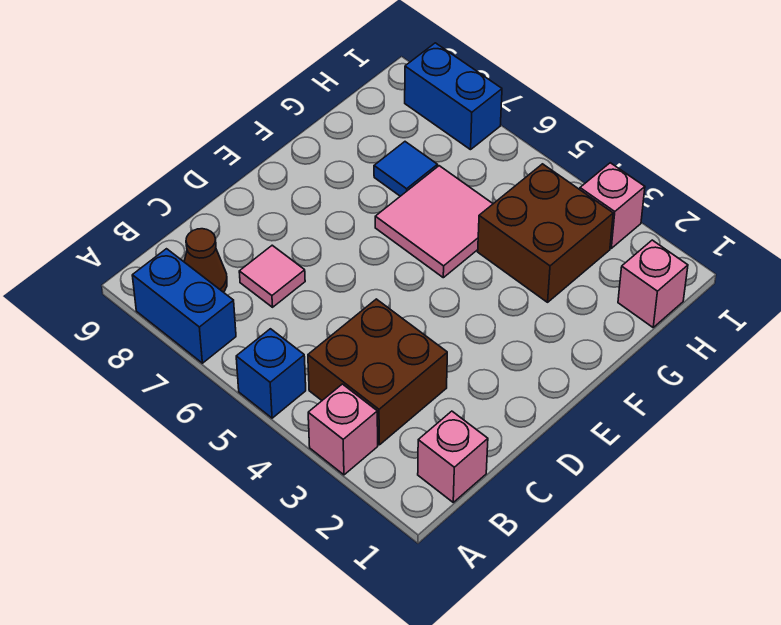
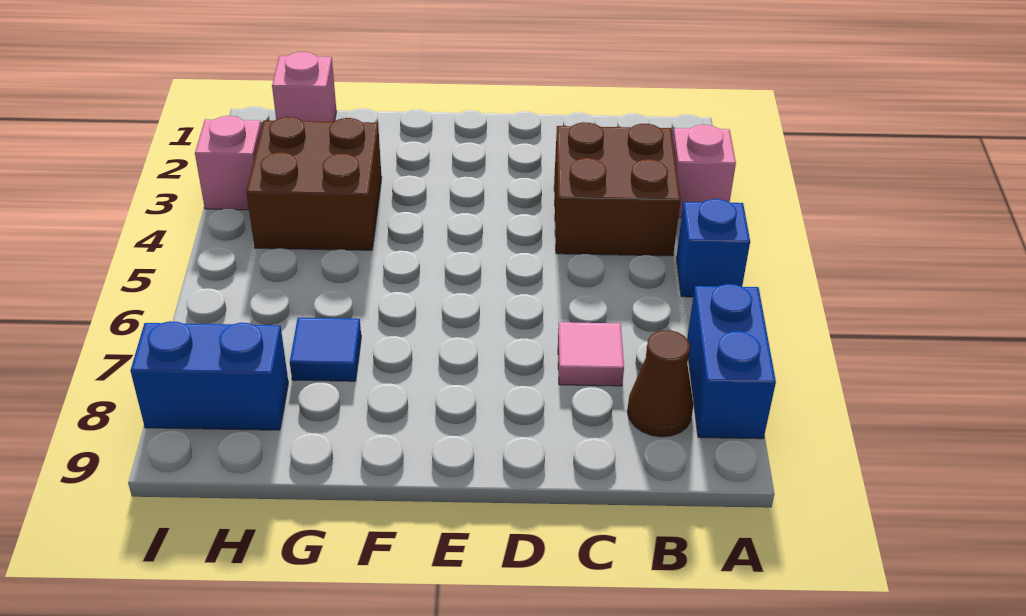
pink 1x1 brick [418,411,488,502] -> none
pink 2x2 tile [375,166,493,278] -> none
blue 1x2 brick [405,43,502,150] -> blue 1x2 brick turned to [130,321,288,430]

